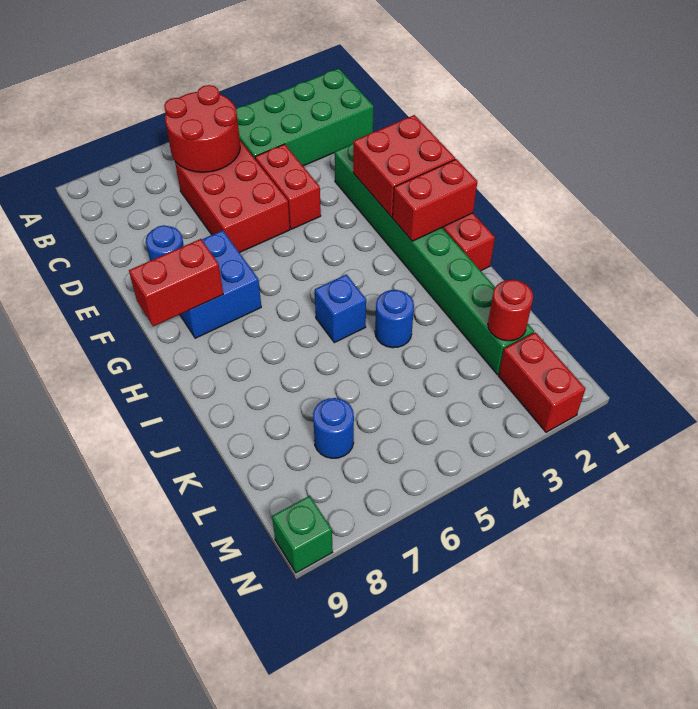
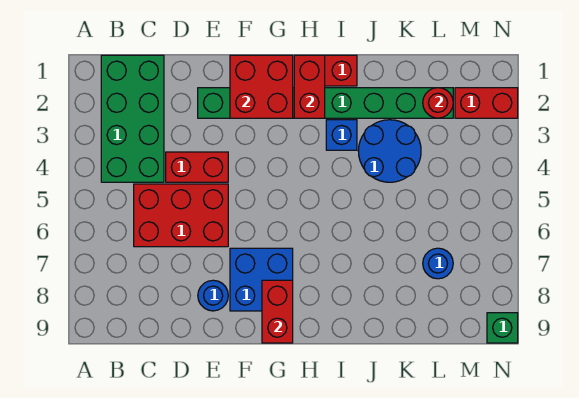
red 2x2 round brick [164,85,240,172] -> none
blue 1x1 brick [315,274,366,343] -> blue 1x1 brick moved to [326,120,357,150]
blue 1x1 round brick [375,290,414,348] -> blue 2x2 round brick [358,120,421,182]

